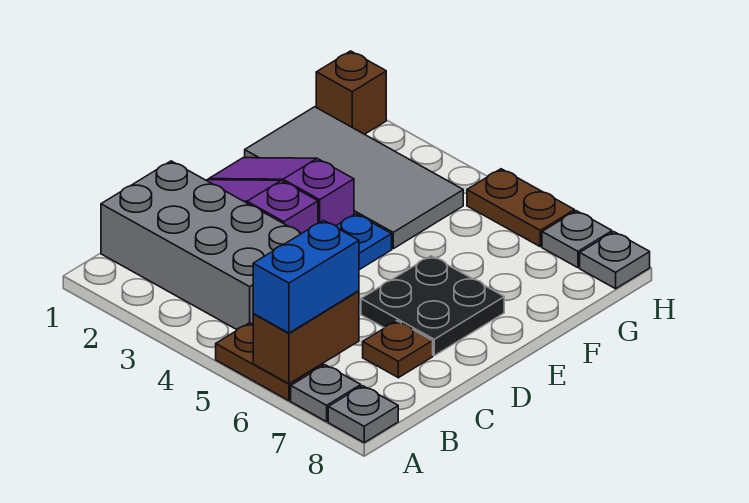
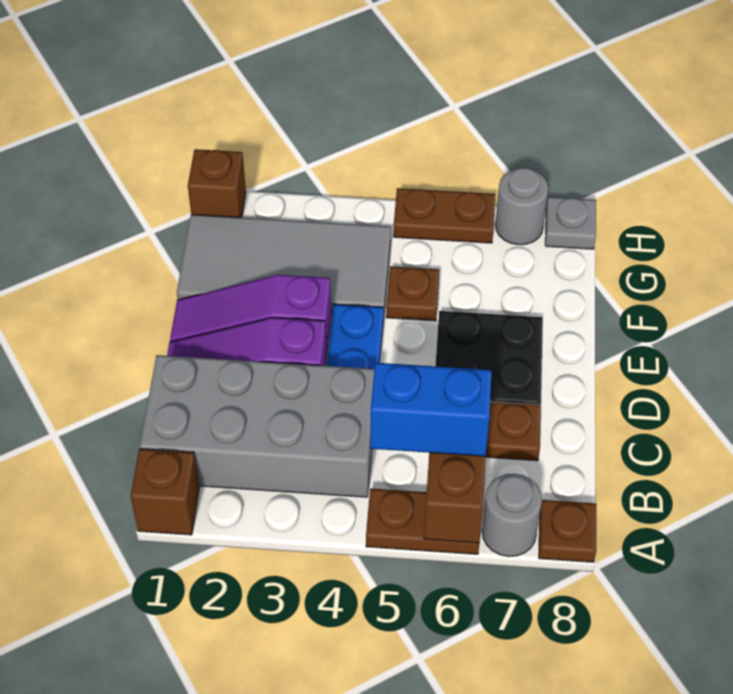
none -> brown 1x1 brick [130,449,199,535]
blue 1x2 brick [253,220,359,333] -> blue 1x2 brick turned to [370,363,492,456]
grey 1x1 plate [291,365,361,422] -> grey 1x1 round brick [482,474,542,557]
grey 1x1 plate [328,386,398,442] -> brown 1x1 plate [539,500,596,562]
none -> brown 1x1 plate [386,266,439,321]
grey 1x1 plate [542,211,612,268] -> grey 1x1 round brick [495,168,548,245]

